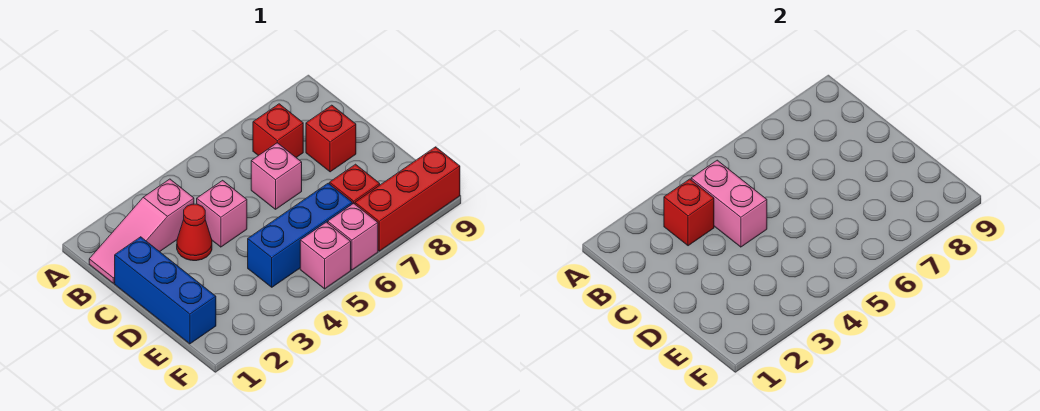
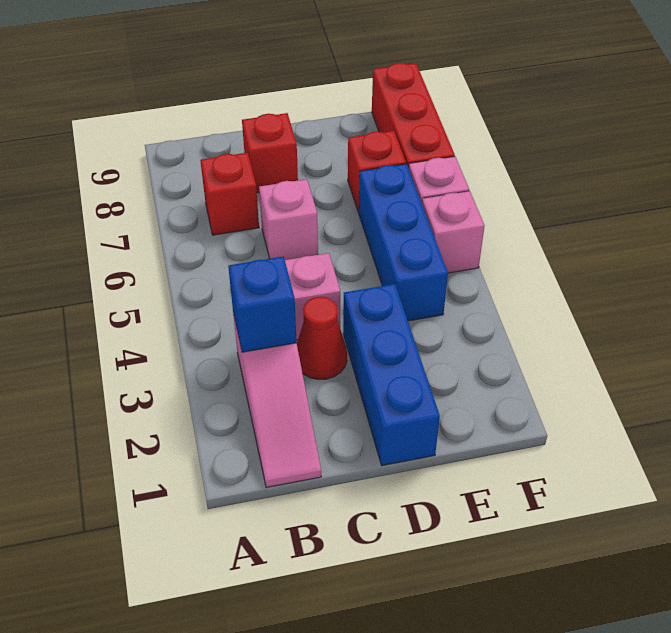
red 1x1 brick [664,179,714,246] -> blue 1x1 brick [228,256,297,352]
pink 1x2 brick [691,160,767,247] -> none
blue 1x3 brick [115,237,216,344] -> blue 1x3 brick turned to [343,284,440,465]

